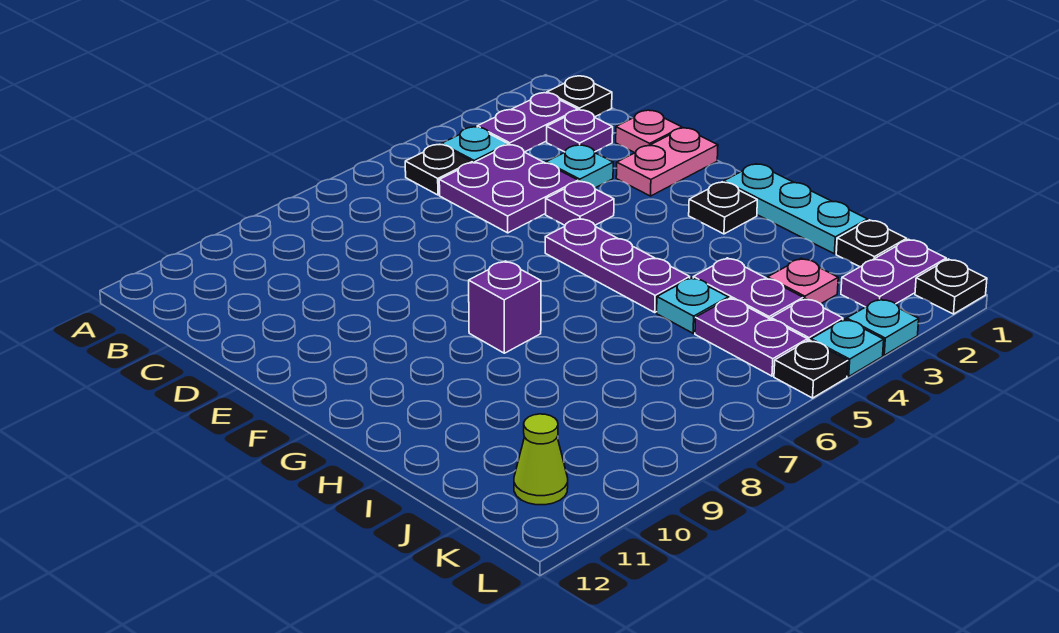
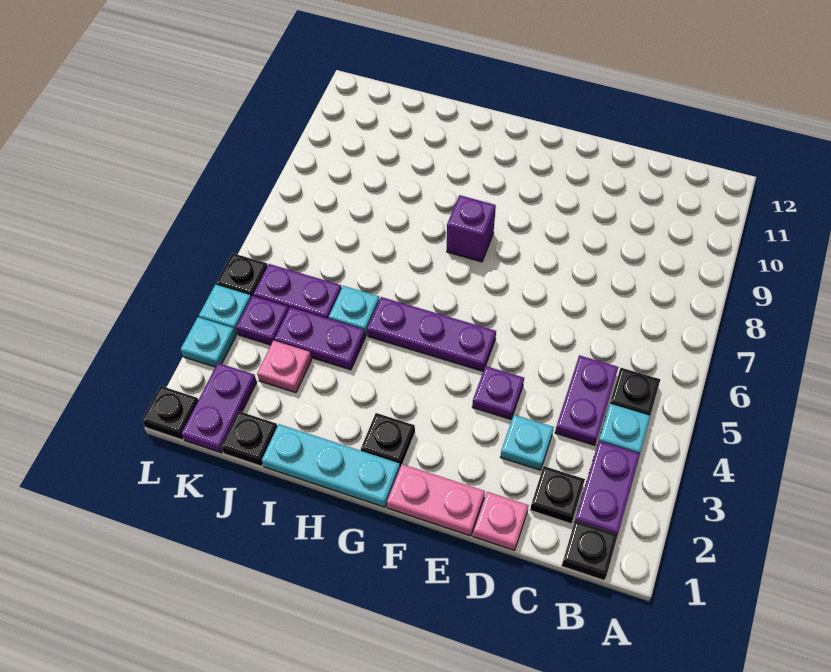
purple 1x1 plate [547,110,613,152] -> black 1x1 plate [530,466,585,524]
purple 2x2 plate [439,145,578,233] -> purple 1x2 plate [555,355,618,445]
pink 1x2 plate [616,128,718,196] -> pink 1x2 plate turned to [387,464,485,536]
lime 1x1 cone [514,414,568,505] -> none

